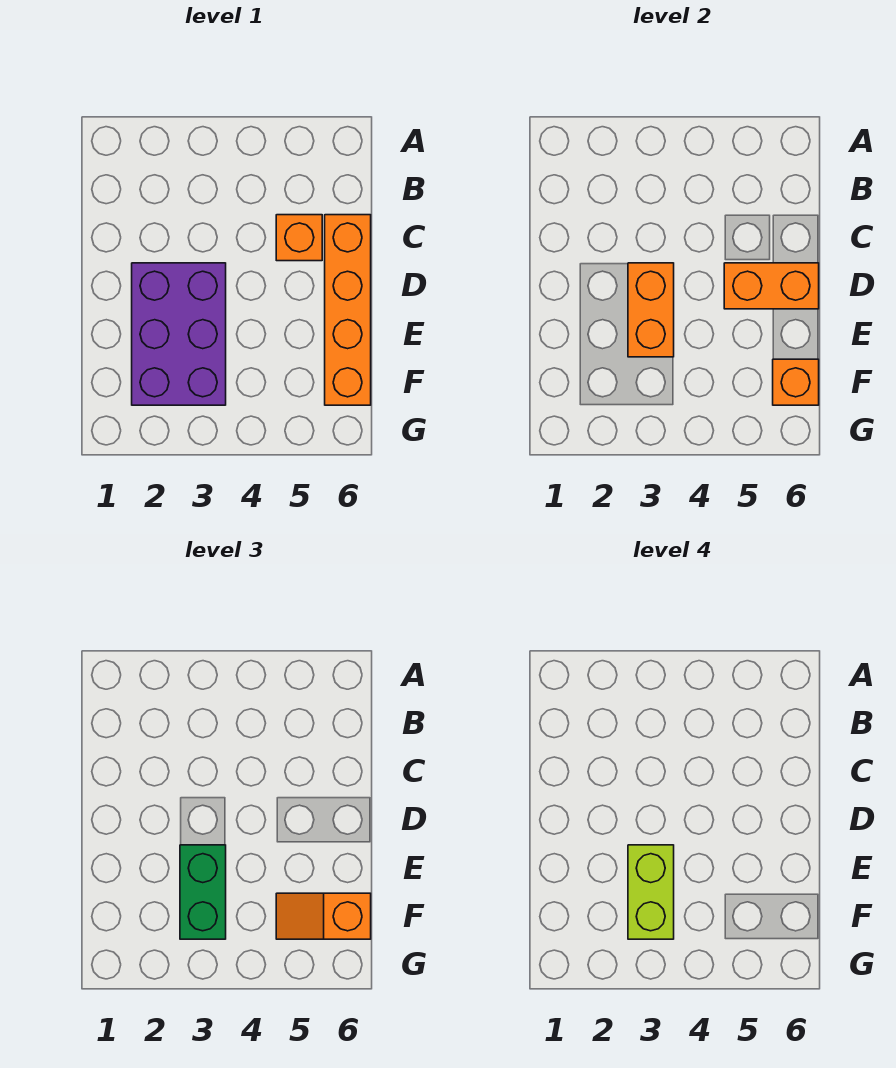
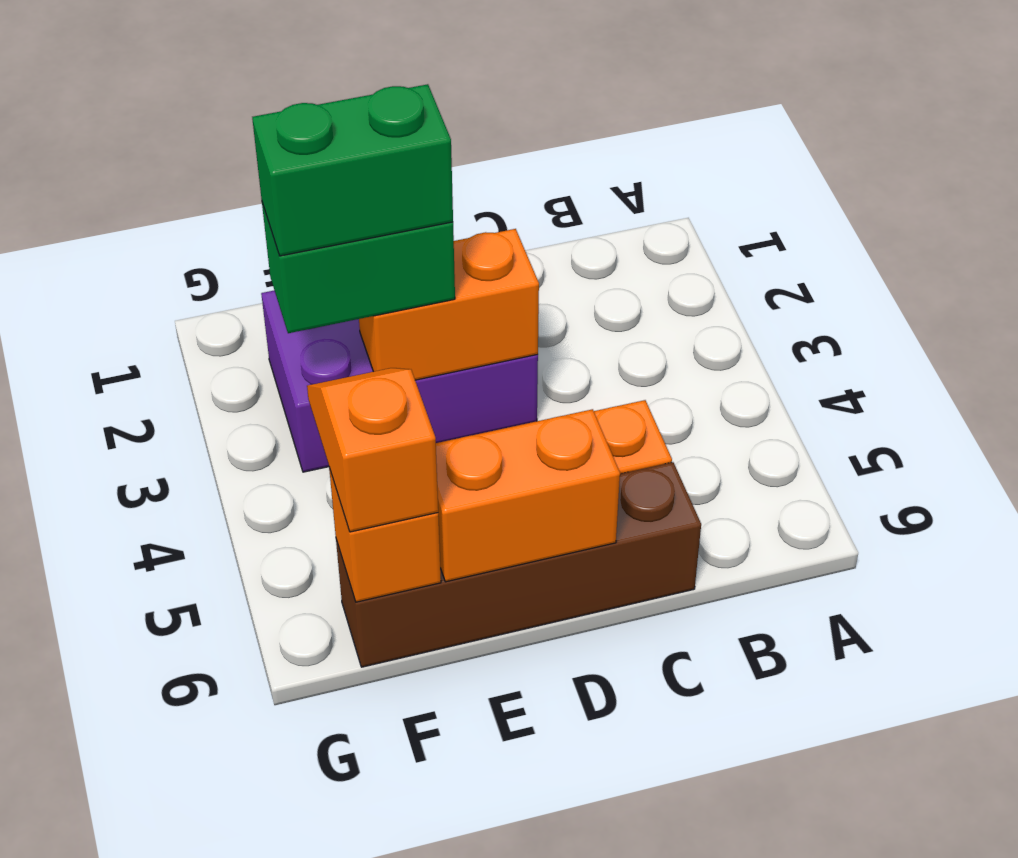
orange 1x4 brick [325,215,371,405] -> brown 1x4 brick [336,462,701,667]
orange 1x2 brick [724,263,819,309] -> orange 1x2 brick turned to [436,409,620,582]
lime 1x2 brick [628,845,674,939] -> green 1x2 brick [252,84,453,256]

